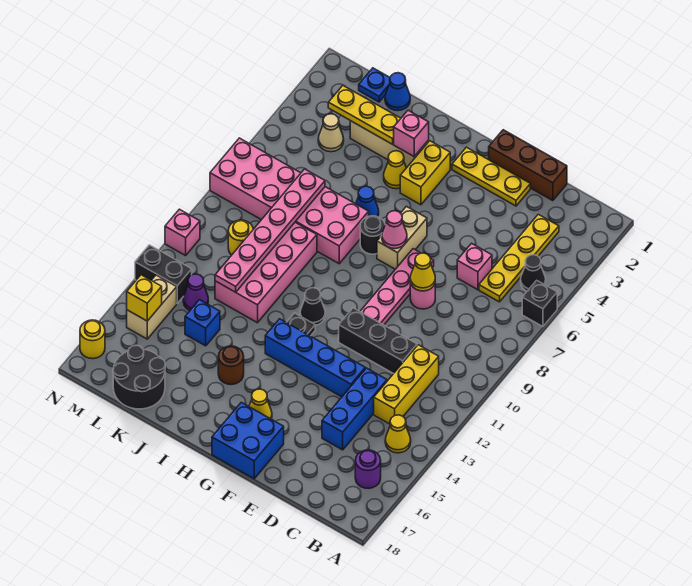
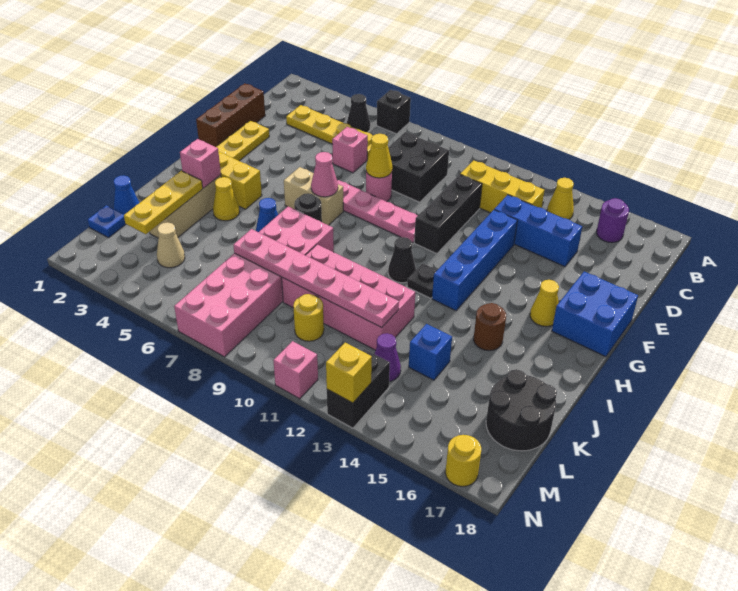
none -> black 2x2 brick [388,132,449,202]
tan 1x2 brick [127,275,177,339] -> none
yellow 1x1 brick [127,275,162,321] -> yellow 1x1 brick moved to [326,343,372,403]

